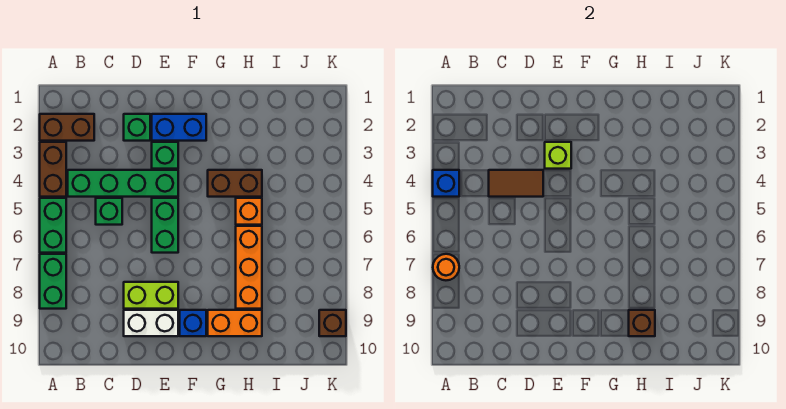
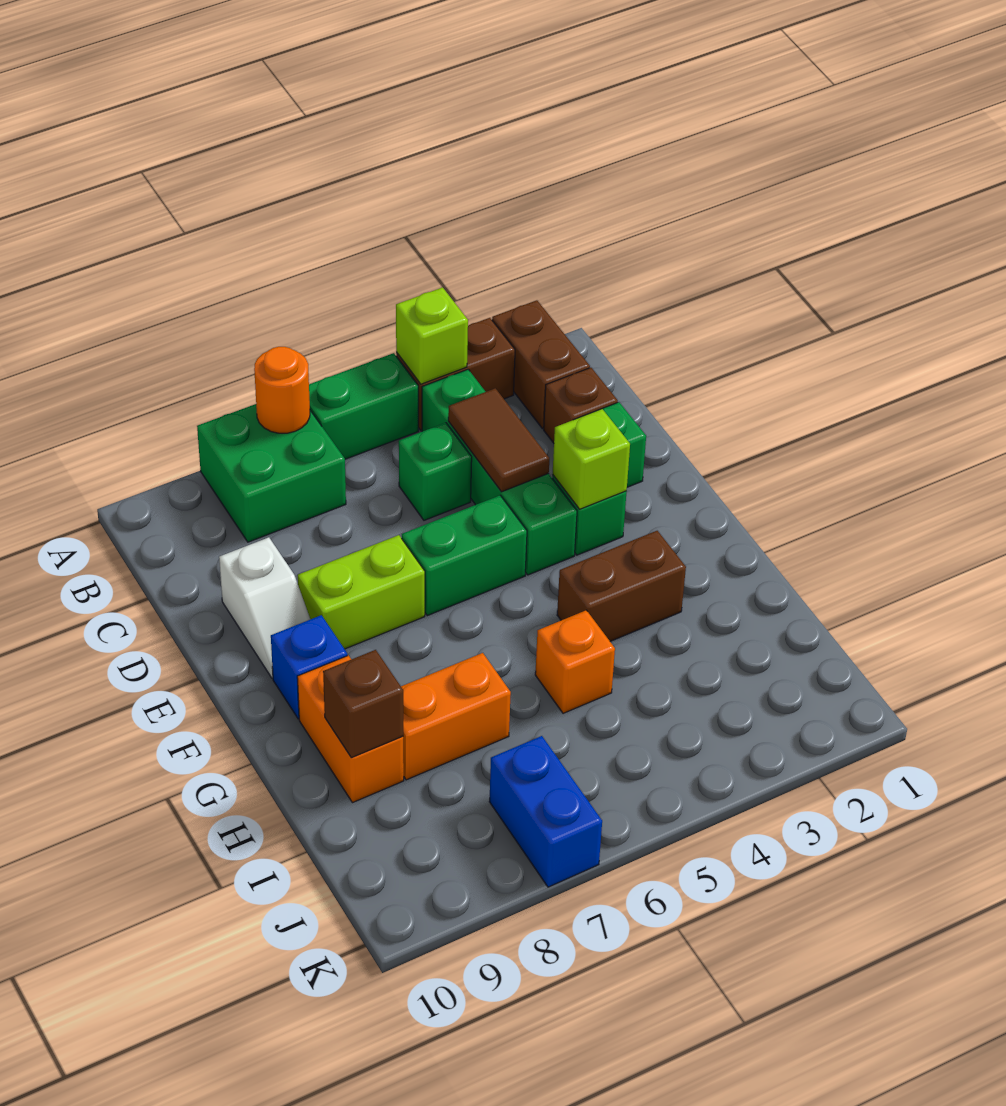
blue 1x1 brick [433,170,459,197] -> lime 1x1 brick [396,287,468,384]
green 1x2 brick [40,254,66,309] -> green 2x2 brick [197,404,346,542]
lime 1x2 brick [124,282,178,309] -> lime 1x2 brick turned to [298,535,425,649]
white 1x2 brick [124,310,178,336] -> white 1x2 slope [219,537,310,678]
blue 1x2 brick [152,114,206,141] -> blue 1x2 brick moved to [489,736,602,887]
brown 1x2 brick [208,170,262,197] -> brown 1x2 brick turned to [557,531,686,641]
orange 1x3 brick [236,226,262,309] -> orange 1x2 brick [401,653,511,780]
brown 1x1 brick [319,310,346,336] -> brown 1x1 brick moved to [544,368,618,443]

